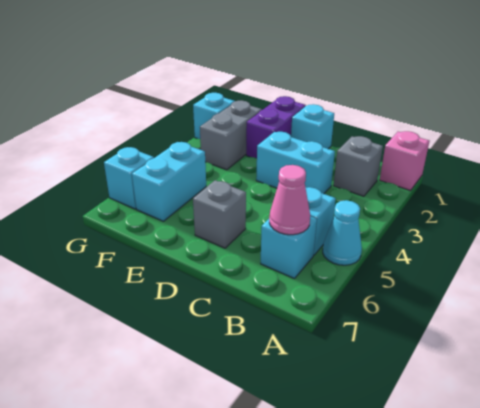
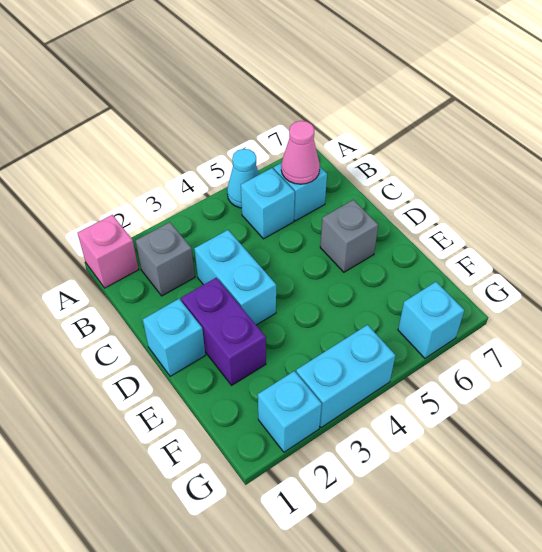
purple 1x2 brick [246,96,306,158] -> purple 1x2 brick turned to [181,278,266,385]
grey 1x2 brick [200,100,262,170] -> none
cyan 1x2 brick [132,142,206,221] -> cyan 1x2 brick moved to [296,325,396,428]

